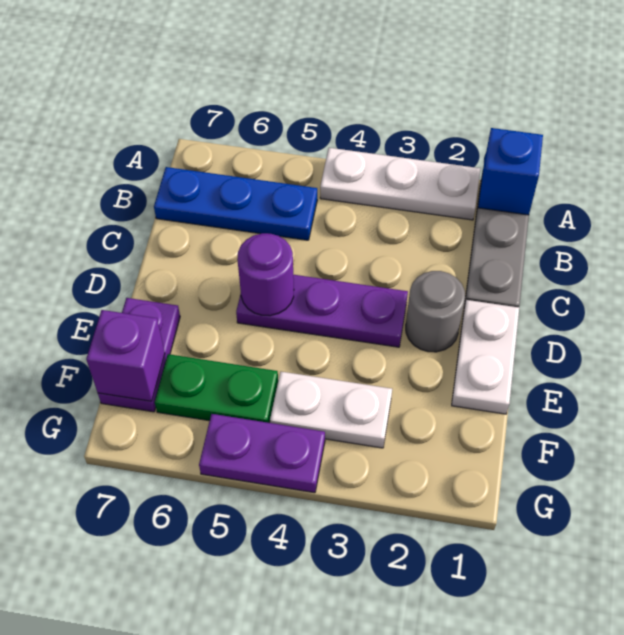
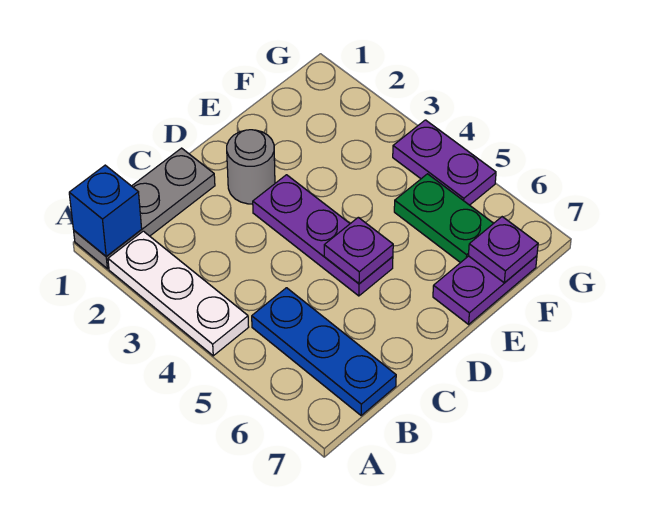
white 1x2 plate [452,300,519,414] -> none
purple 1x1 round brick [237,233,294,316] -> purple 1x1 plate [324,217,393,284]
white 1x2 plate [270,372,392,448] -> none
purple 1x1 brick [86,310,165,401] -> purple 1x1 plate [468,217,538,283]

